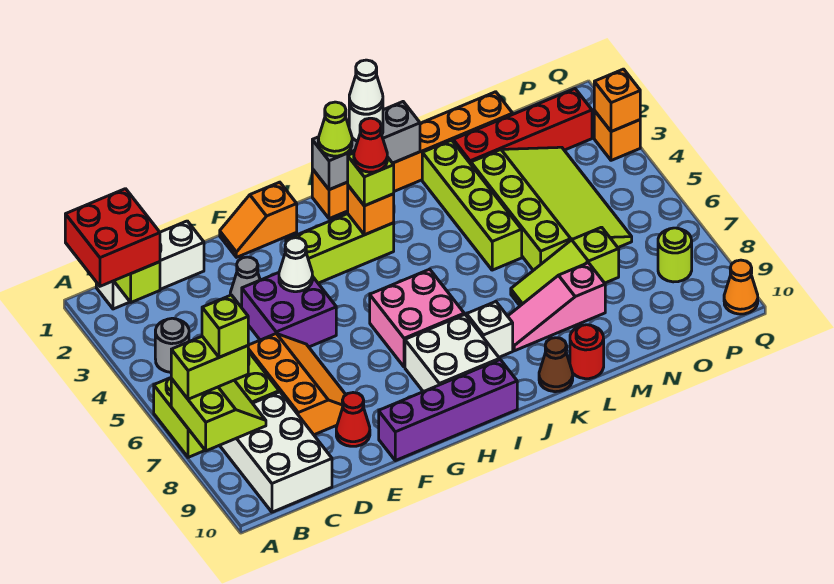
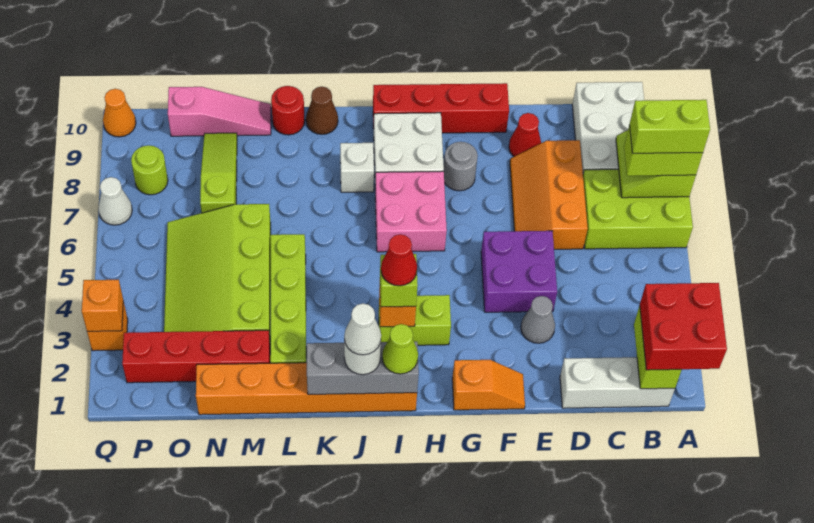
grey 1x1 round brick [155,318,189,372] -> grey 1x1 round brick moved to [444,142,478,191]
lime 1x1 brick [202,295,248,357] -> lime 1x2 brick [630,100,710,153]
white 1x1 cone [279,238,313,292] -> white 1x1 cone moved to [98,177,132,225]
purple 1x4 brick [379,360,517,461] -> red 1x4 brick [373,83,509,133]
lime 1x3 brick [286,214,394,283] -> lime 1x2 brick [379,295,451,345]
pink 1x3 slope [508,263,605,351] -> pink 1x3 slope moved to [168,87,271,136]
lime 1x3 slope [511,227,619,306] -> lime 1x3 slope turned to [200,133,237,213]

